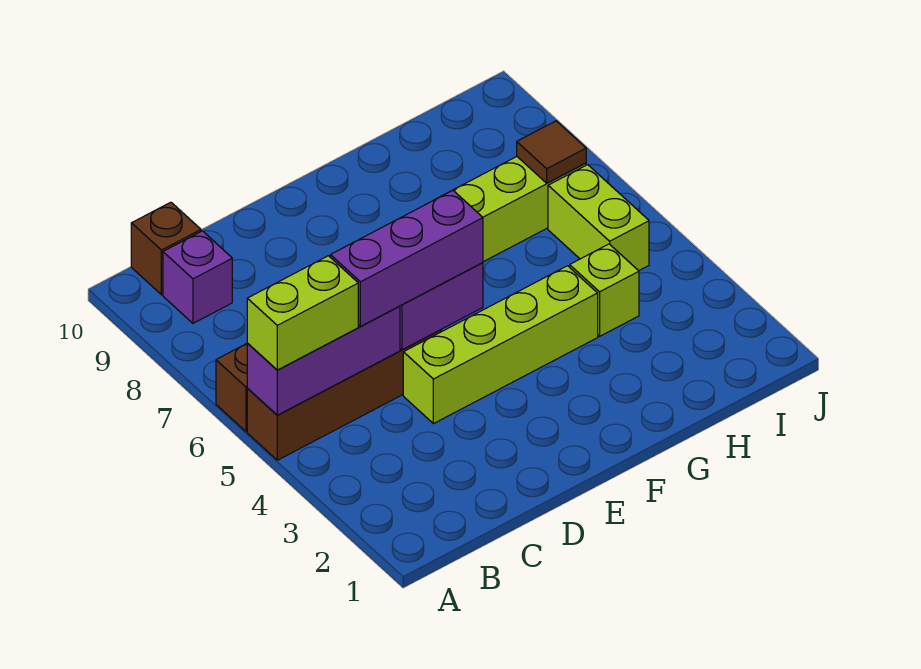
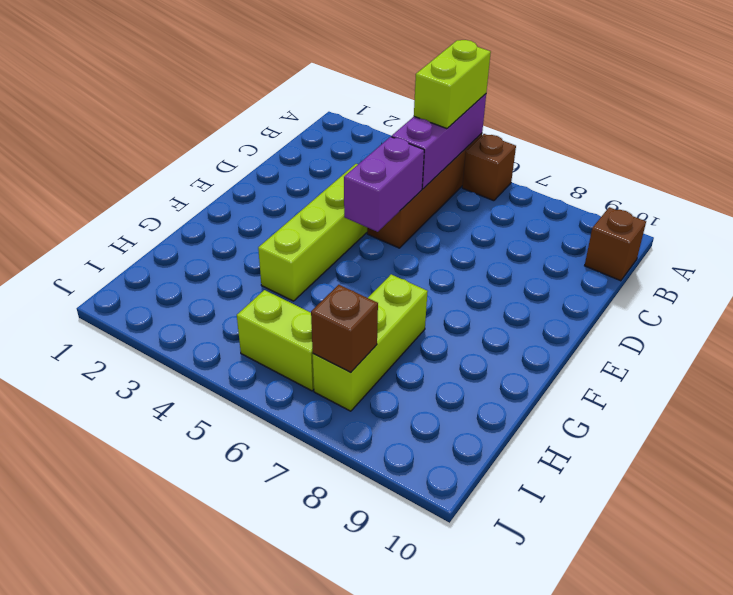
purple 1x1 brick [163,231,232,323] -> none
purple 1x3 brick [330,190,483,326] -> none
lime 1x1 brick [570,244,639,336] -> none
brown 1x1 tile [517,121,586,183] -> brown 1x1 brick [311,285,378,373]

